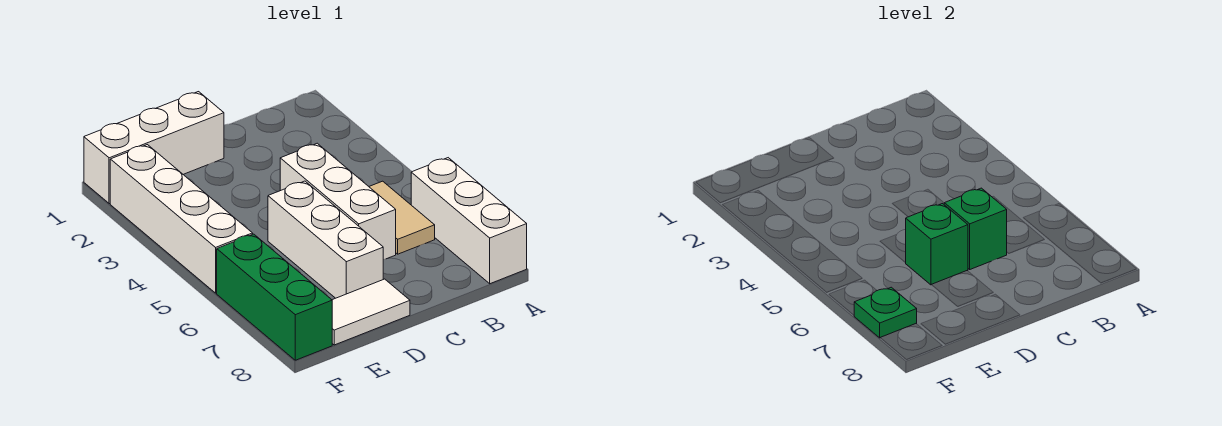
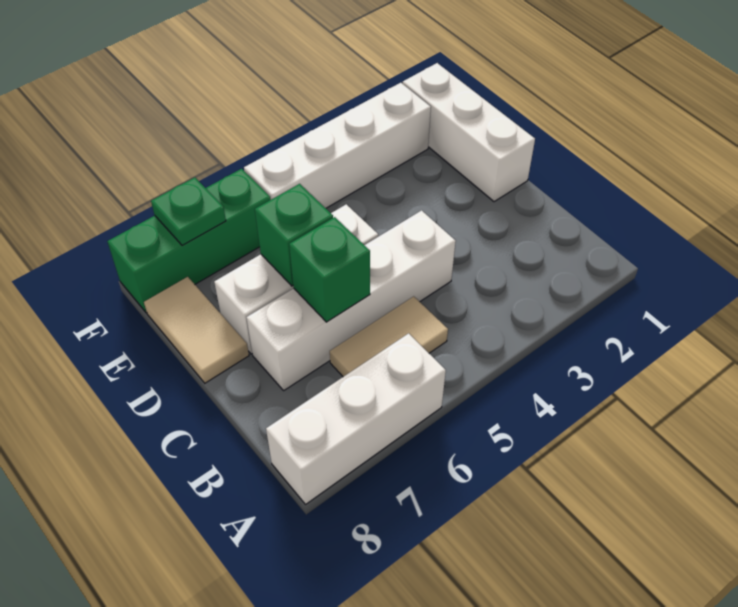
white 1x3 brick [280,143,396,260] -> white 1x4 brick [247,210,456,390]
white 1x2 tile [332,279,410,345] -> tan 1x2 tile [144,277,249,383]

